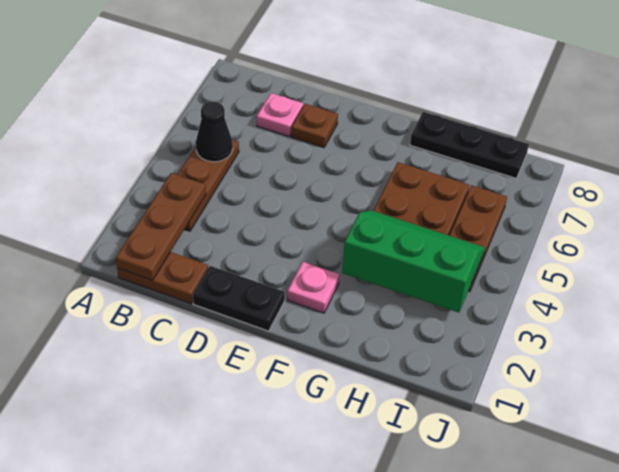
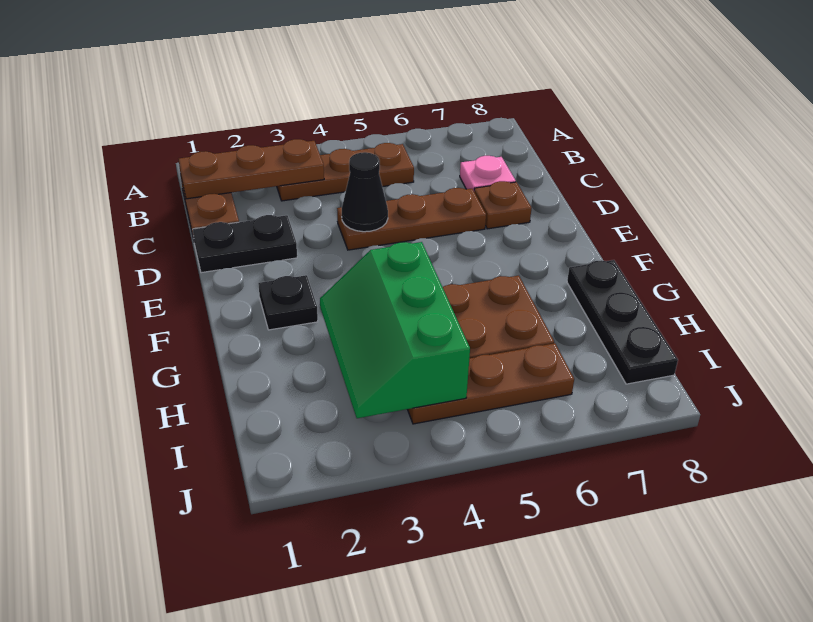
black 1x1 cone [196,102,233,162] -> black 1x1 cone moved to [342,152,388,232]
black 1x2 plate [193,266,285,331] -> black 1x2 plate turned to [193,215,297,273]
none -> brown 1x3 plate [337,188,486,250]
pink 1x1 plate [287,262,339,313] -> black 1x1 plate [258,275,318,330]
green 2x3 slope [342,210,485,313] -> green 2x3 slope turned to [320,242,470,418]

